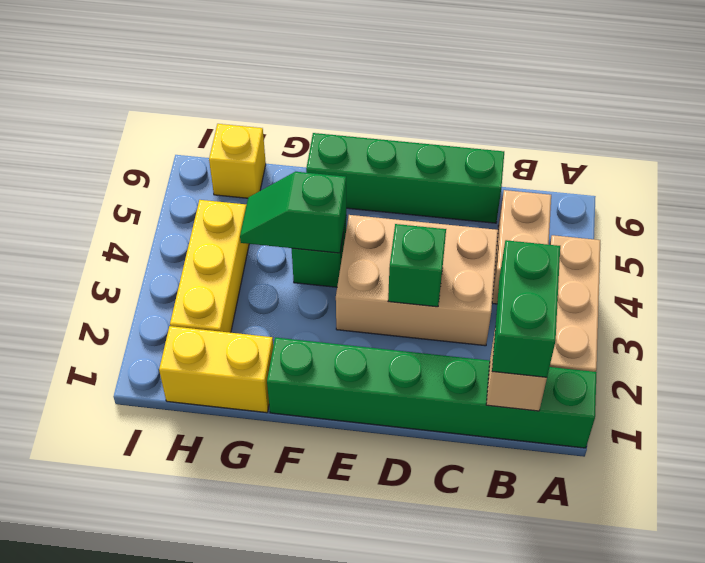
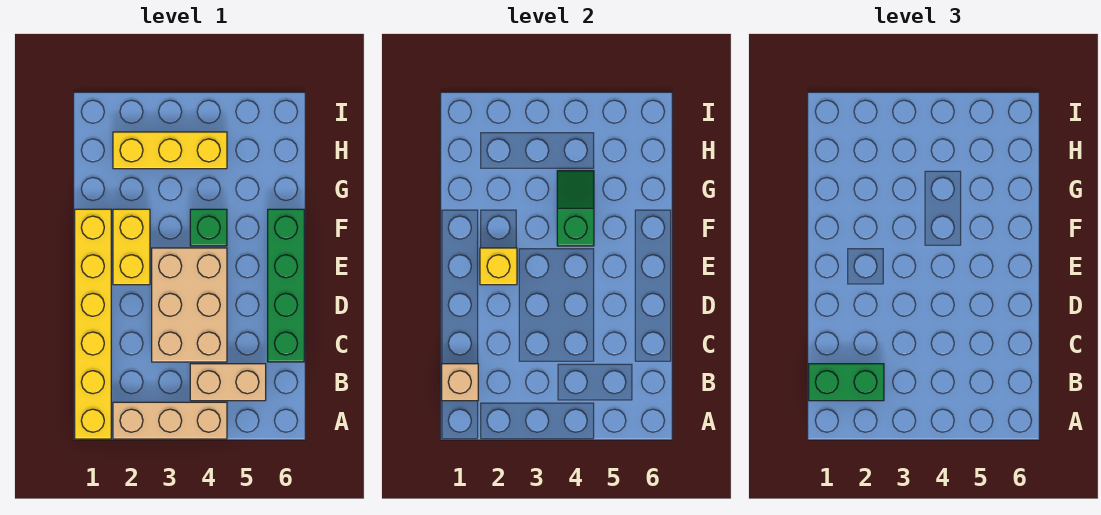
green 1x6 brick [267,337,597,448] -> yellow 1x6 brick [75,209,111,439]
green 1x1 brick [388,224,446,307] -> none
yellow 1x2 brick [159,326,273,413] -> yellow 1x2 brick moved to [113,209,150,285]
yellow 1x1 brick [209,124,266,198] -> yellow 1x1 brick moved to [480,248,517,285]

